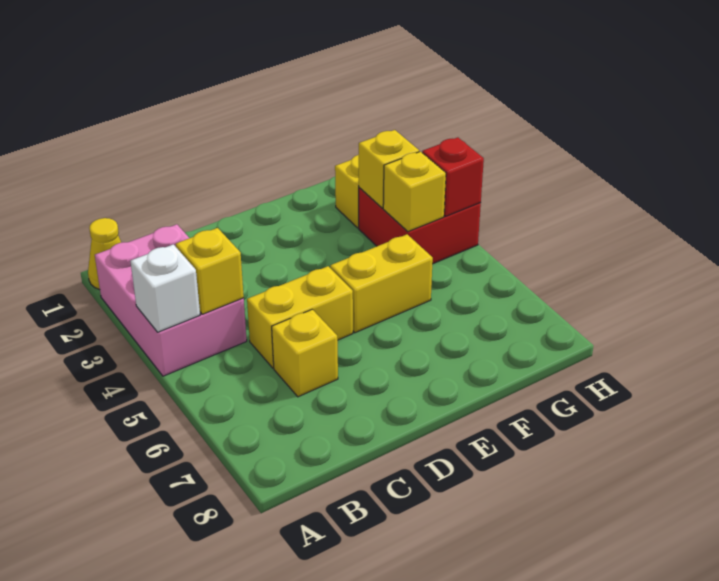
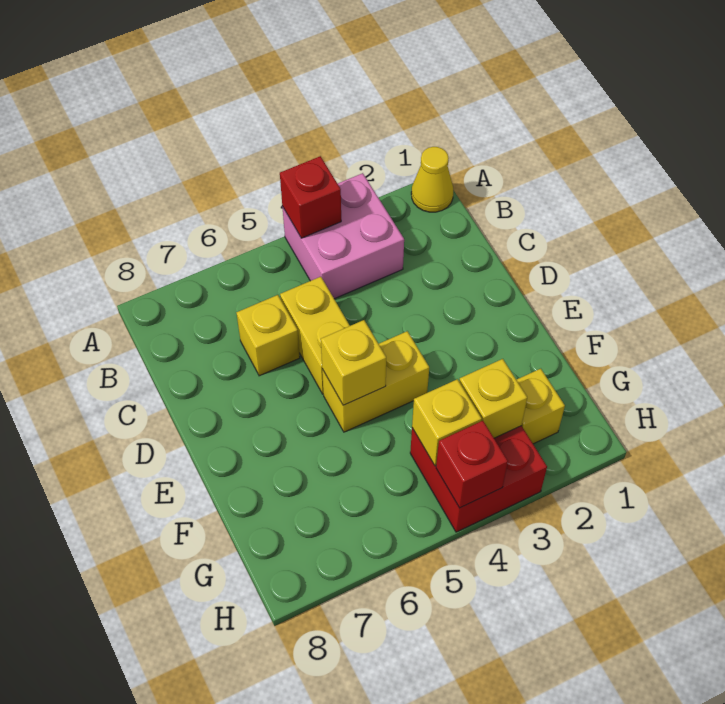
pink 2x3 brick [95,224,247,376] -> pink 2x2 brick [282,173,404,299]
white 1x1 brick [130,244,200,332] -> red 1x1 brick [280,156,341,238]
yellow 1x1 brick [176,228,244,314] -> yellow 1x1 brick moved to [321,320,386,405]
yellow 1x2 brick [330,234,433,333] -> yellow 1x2 brick turned to [322,331,429,432]

